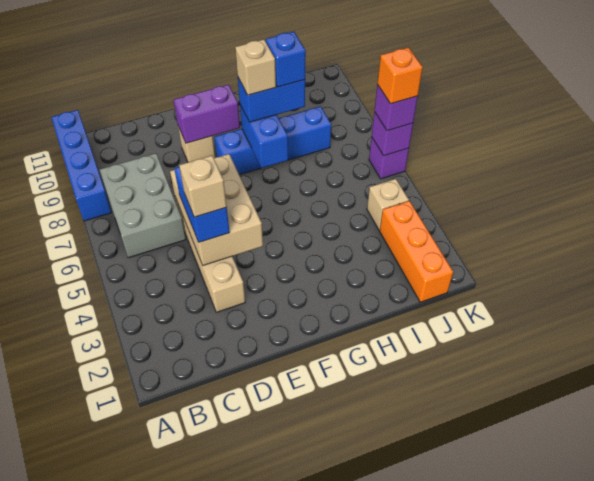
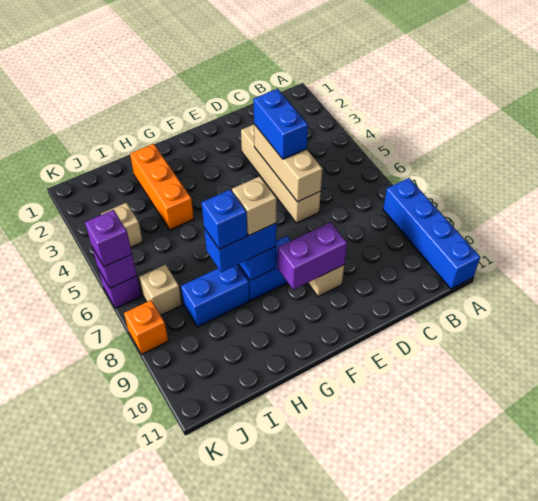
grey 2x3 brick [100,153,186,258] -> none
tan 2x3 brick [170,154,263,265] -> tan 1x3 brick [254,124,323,202]
tan 1x1 brick [179,156,227,217] -> tan 1x1 brick moved to [139,265,182,315]
orange 1x3 brick [380,201,453,302] -> orange 1x3 brick moved to [130,144,194,230]
orange 1x1 brick [377,47,423,104] -> orange 1x1 brick moved to [124,300,168,354]

